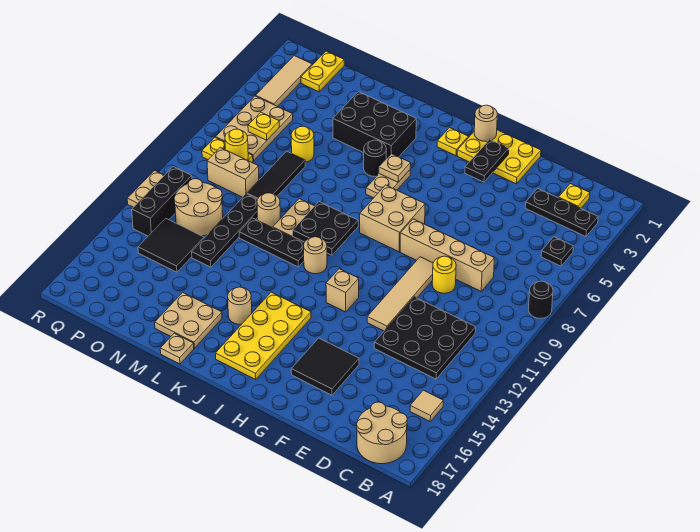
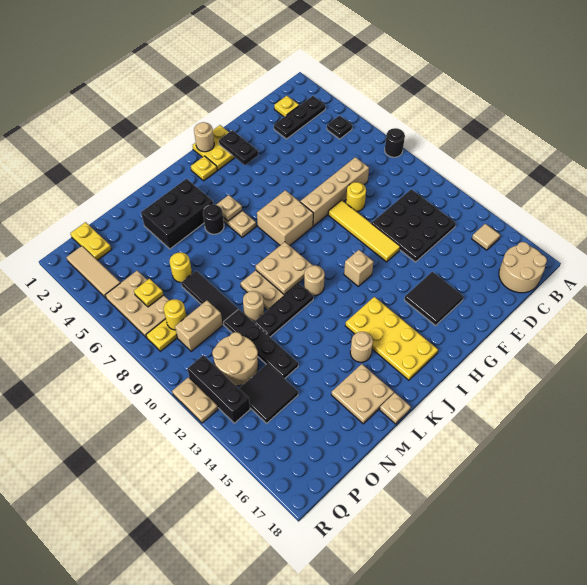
yellow 2x3 plate [457,130,541,184] -> yellow 2x2 plate [193,125,235,170]
tan 1x4 tile [367,257,433,331] -> yellow 1x4 tile [328,200,400,262]
black 2x2 plate [293,202,358,255] -> tan 2x2 plate [256,242,313,295]

